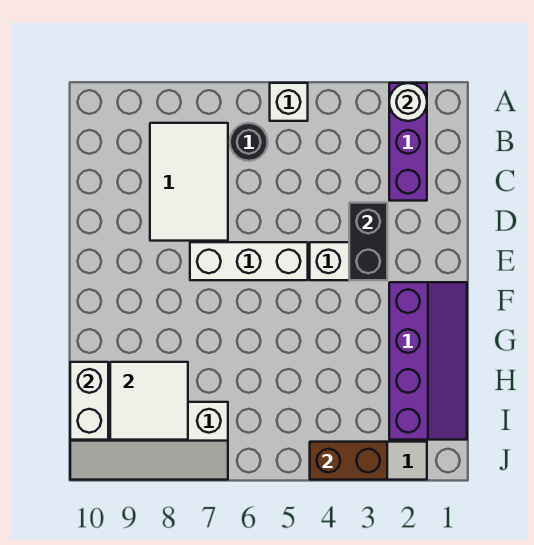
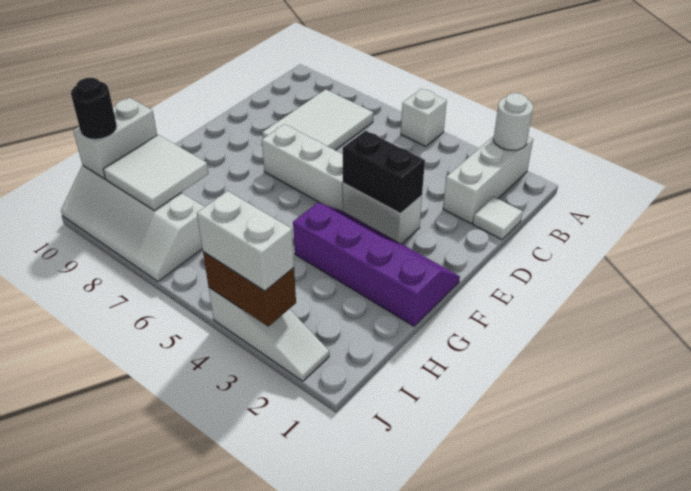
purple 1x3 brick [389,83,427,201] -> white 1x3 brick [443,136,533,223]
black 1x1 round brick [230,123,268,161] -> black 1x1 round brick moved to [71,78,117,139]
none -> white 1x1 tile [473,197,522,240]
black 1x2 brick [349,203,387,280] -> black 1x2 brick turned to [343,131,425,213]
purple 2x4 slope [389,282,467,440] -> purple 2x4 slope turned to [293,202,460,326]
none -> white 1x2 brick [197,191,294,291]

